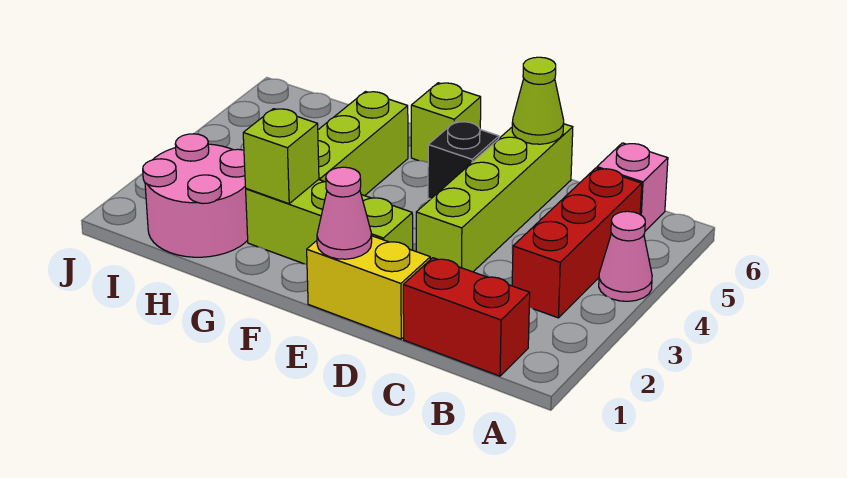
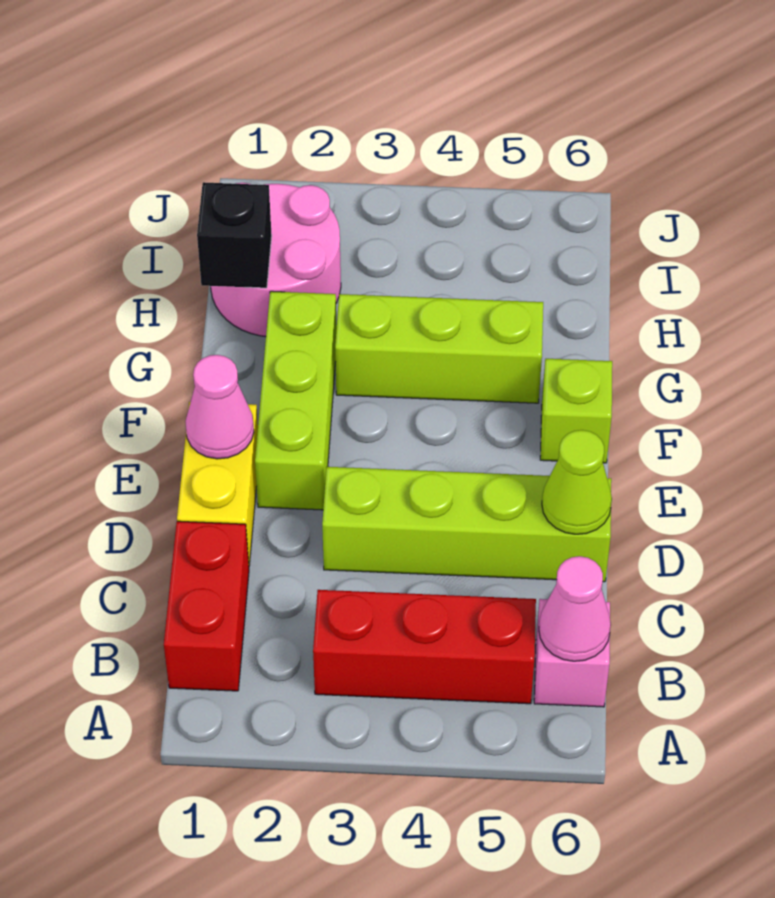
pink 1x1 cone [599,211,652,301] -> pink 1x1 cone moved to [539,556,611,661]
black 1x1 brick [428,121,499,199] -> black 1x1 brick moved to [197,182,272,288]
lime 1x1 brick [243,109,319,204] -> none

